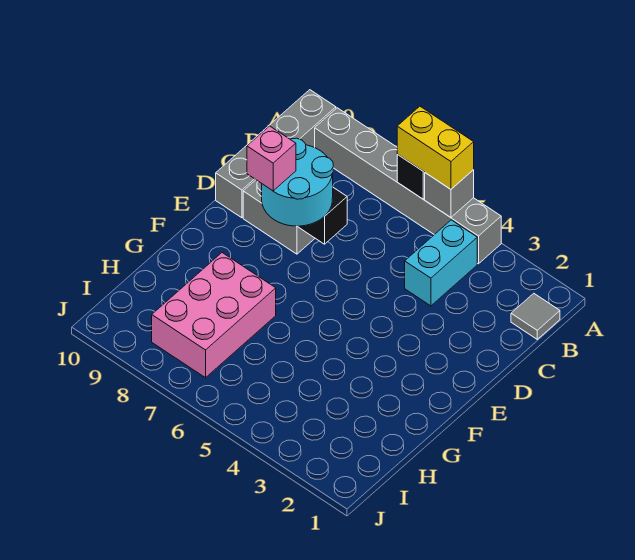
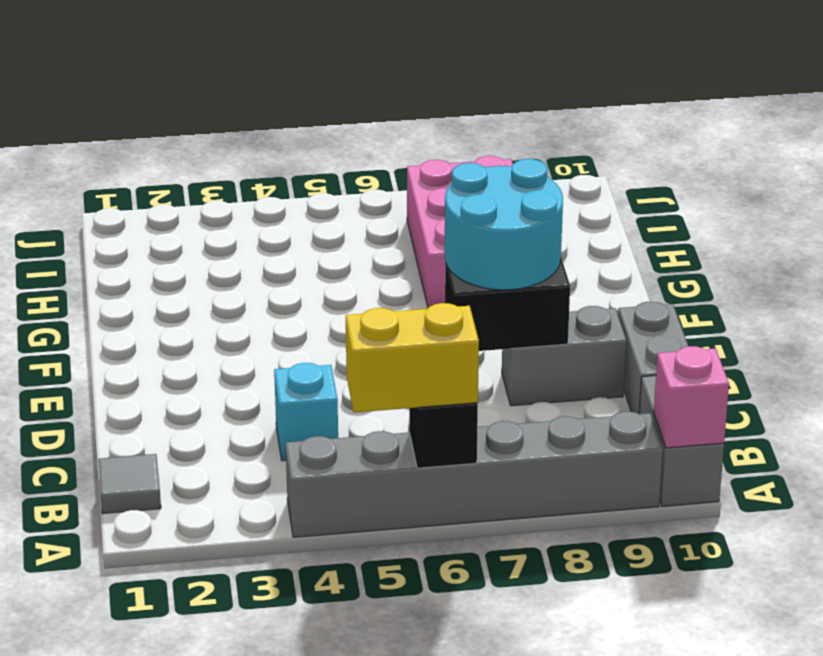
grey 1x1 brick [425,170,474,217] -> none
cyan 1x2 brick [405,220,477,306] -> cyan 1x1 brick [274,363,338,461]
pink 1x1 brick [247,126,296,191] -> pink 1x1 brick moved to [654,346,729,448]

